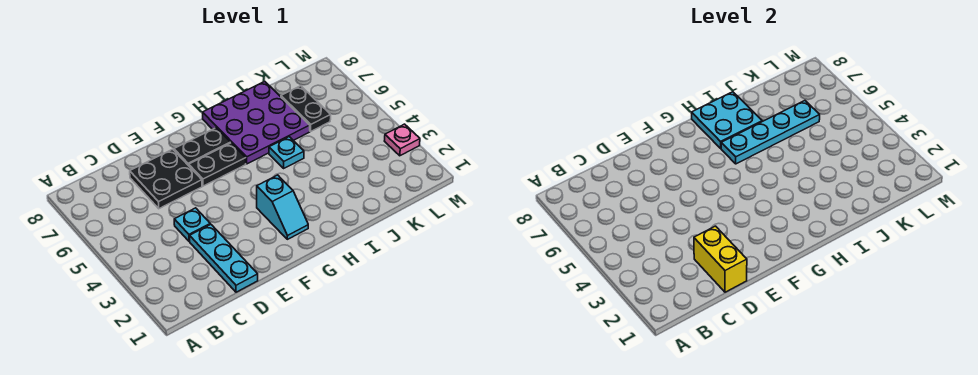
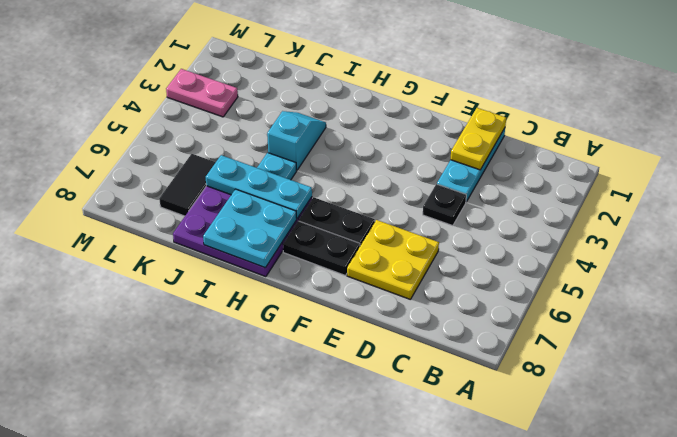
yellow 1x2 brick [694,226,747,292] -> yellow 1x2 plate [451,108,506,170]
cyan 1x1 plate [174,208,210,241] -> black 1x1 plate [423,184,466,226]
black 2x2 plate [130,149,202,209] -> yellow 2x2 plate [347,220,439,299]
cyan 1x2 slope [257,175,308,239] -> cyan 1x2 slope moved to [267,111,326,170]
cyan 1x4 plate [721,101,820,164] -> cyan 1x3 plate [206,155,312,218]
black 1x2 plate [281,86,331,131] -> black 1x2 tile [159,154,216,216]
pink 1x1 plate [385,124,420,156] -> pink 1x2 plate [166,69,238,117]

